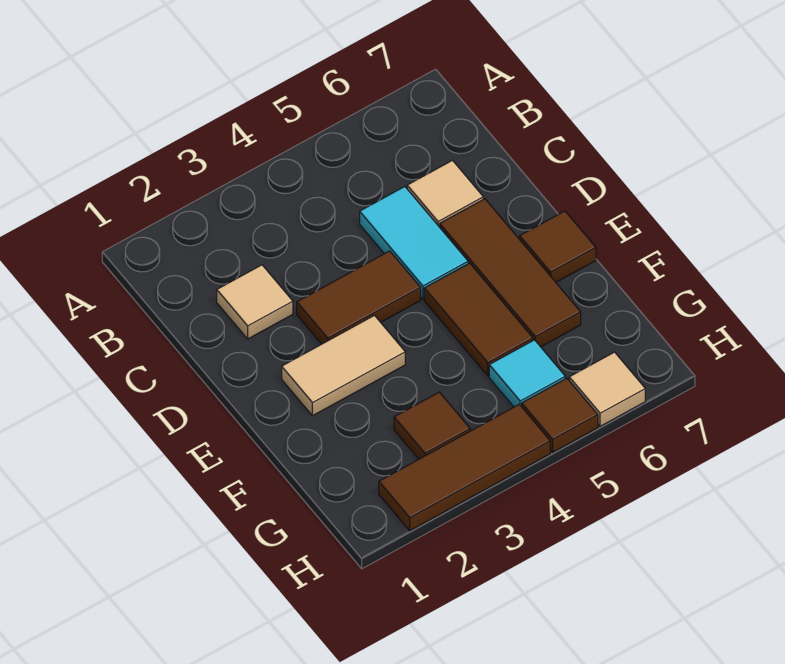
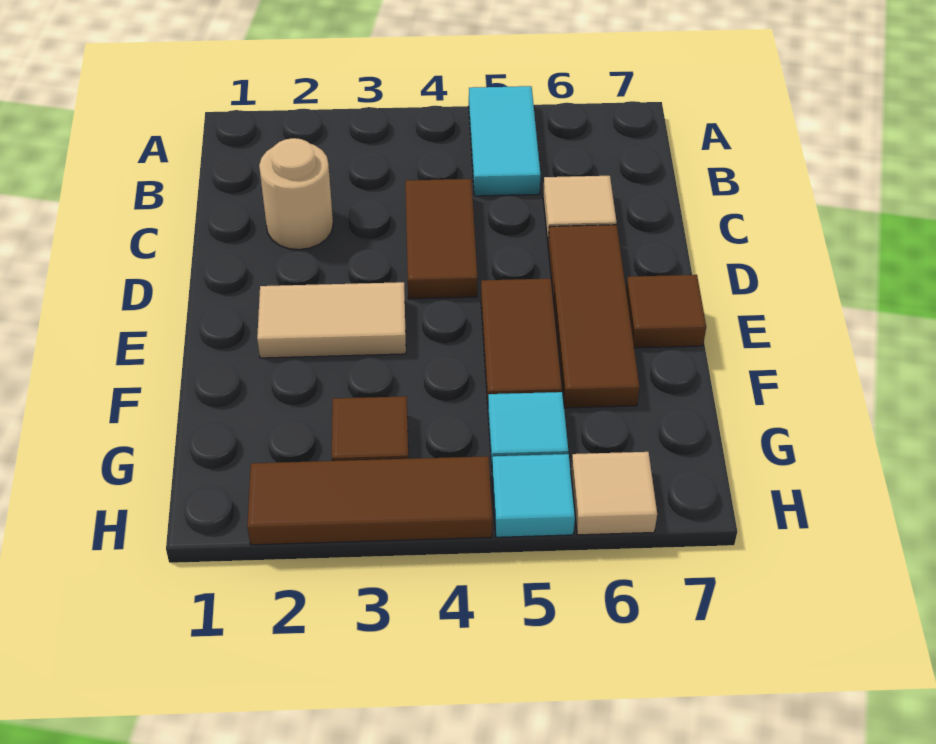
tan 1x1 tile [217,265,293,339] -> tan 1x1 round brick [259,138,333,250]
cyan 1x2 tile [360,187,468,299] -> cyan 1x2 tile moved to [469,86,541,196]
brown 1x2 tile [297,251,421,344] -> brown 1x2 tile turned to [405,179,478,299]
brown 1x1 tile [522,378,598,452] -> cyan 1x1 tile [492,454,575,537]

